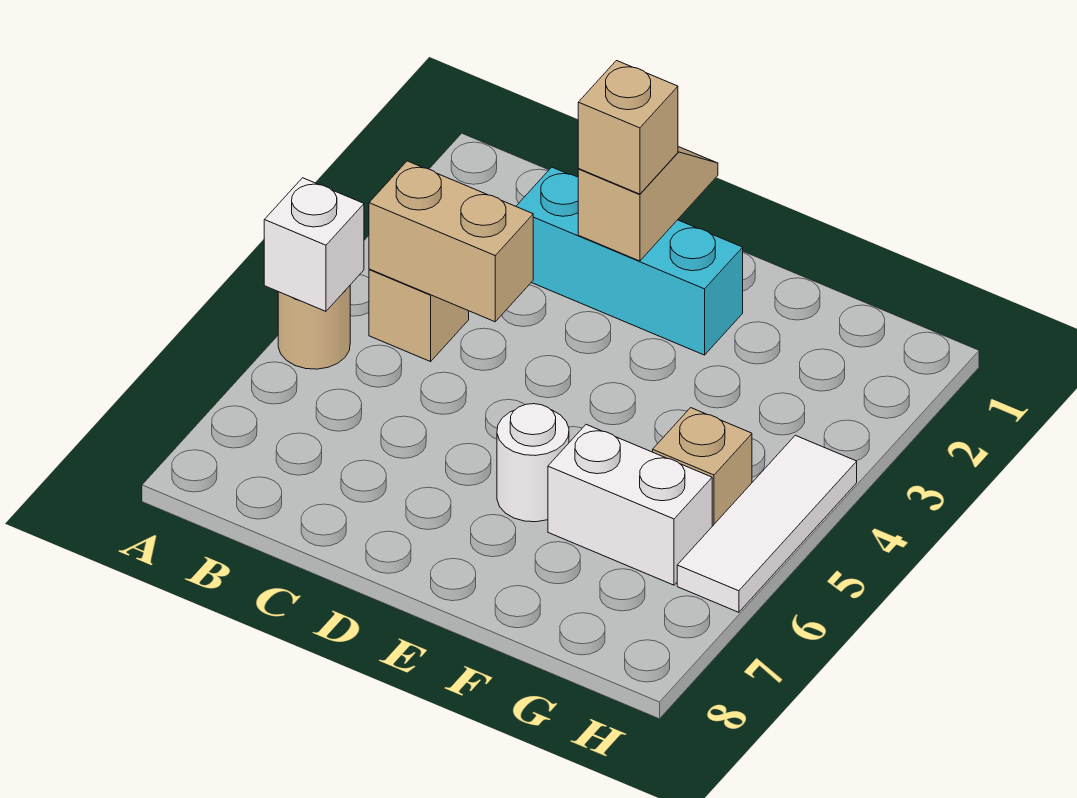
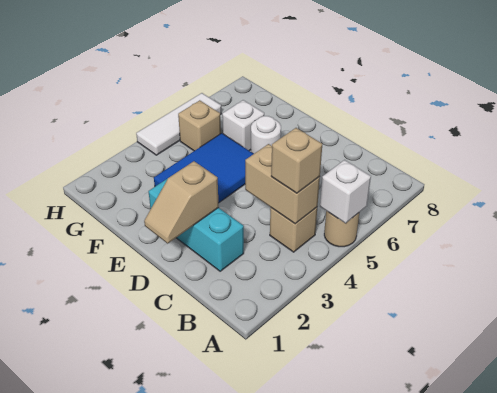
tan 1x1 brick [578,61,678,194] -> tan 1x1 brick moved to [271,128,322,193]
none -> blue 2x3 tile [154,133,253,203]
white 1x2 brick [548,425,712,585] -> white 1x1 brick [222,100,264,151]

